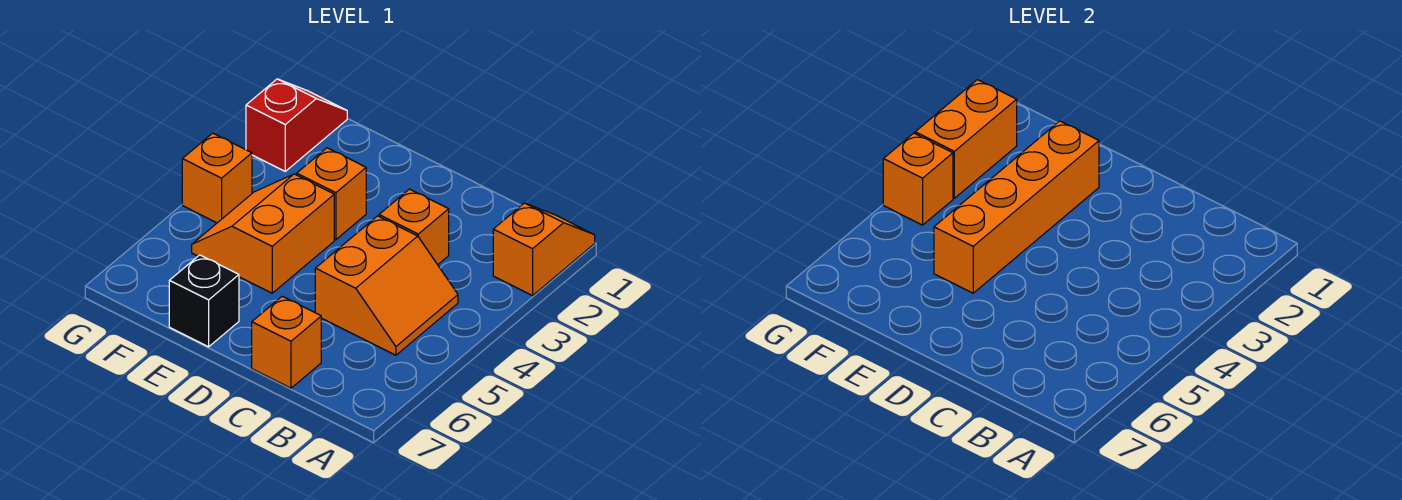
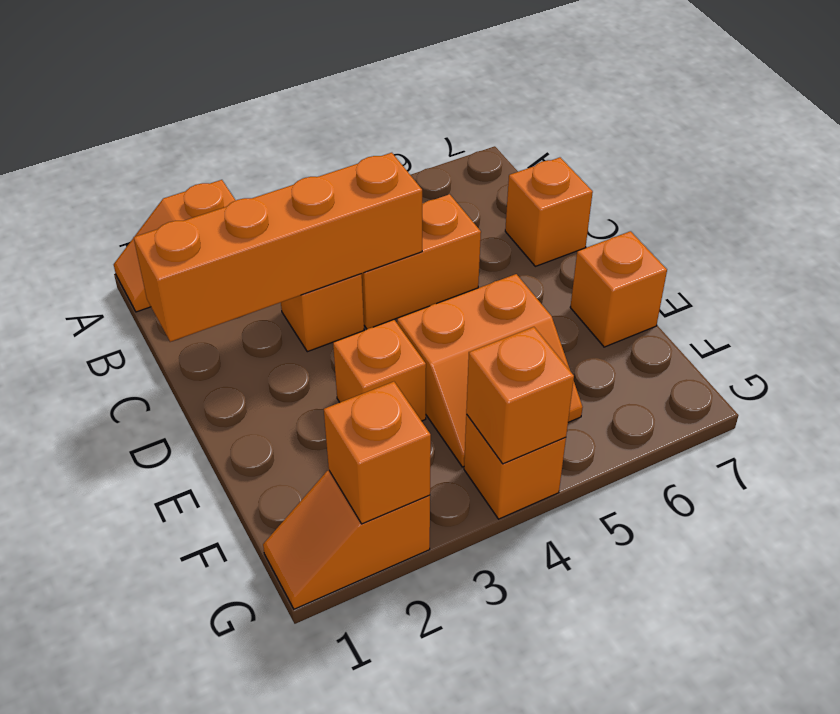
orange 1x4 brick [934,121,1099,293] -> orange 1x4 brick moved to [133,153,422,342]
black 1x1 brick [169,255,239,347] -> orange 1x1 brick [570,231,667,347]
red 1x2 slope [246,79,347,171] -> orange 1x2 slope [263,470,430,609]
orange 1x2 brick [915,80,1017,198] -> orange 1x1 brick [324,382,431,524]

